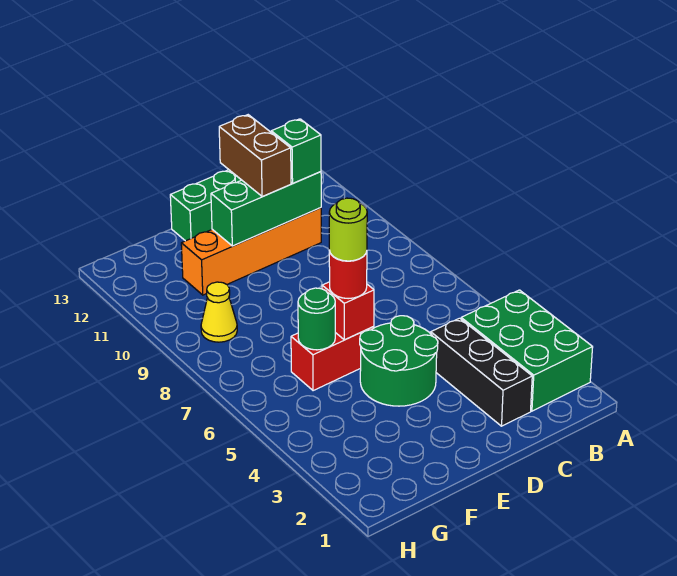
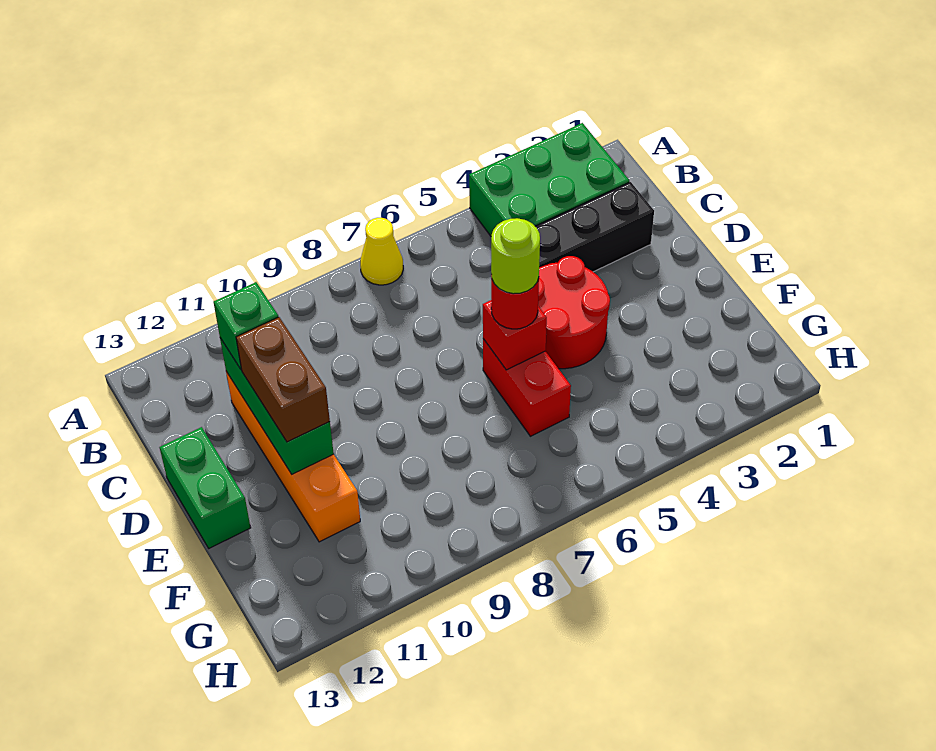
green 2x2 round brick [360,316,438,406] -> red 2x2 round brick [538,256,610,369]
brown 1x2 brick [219,115,291,197] -> brown 1x2 brick turned to [236,317,330,442]
green 1x1 round brick [298,288,335,350] -> none
yellow 1x1 cone [201,282,237,342] -> yellow 1x1 cone moved to [360,218,403,285]

